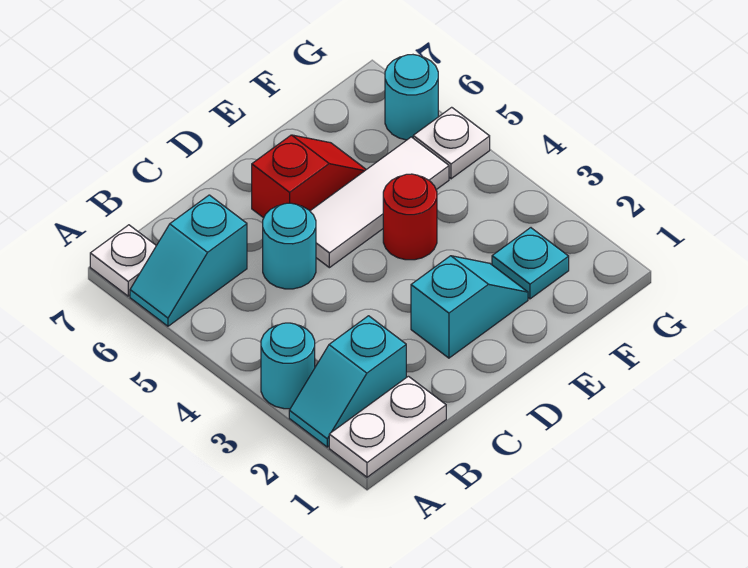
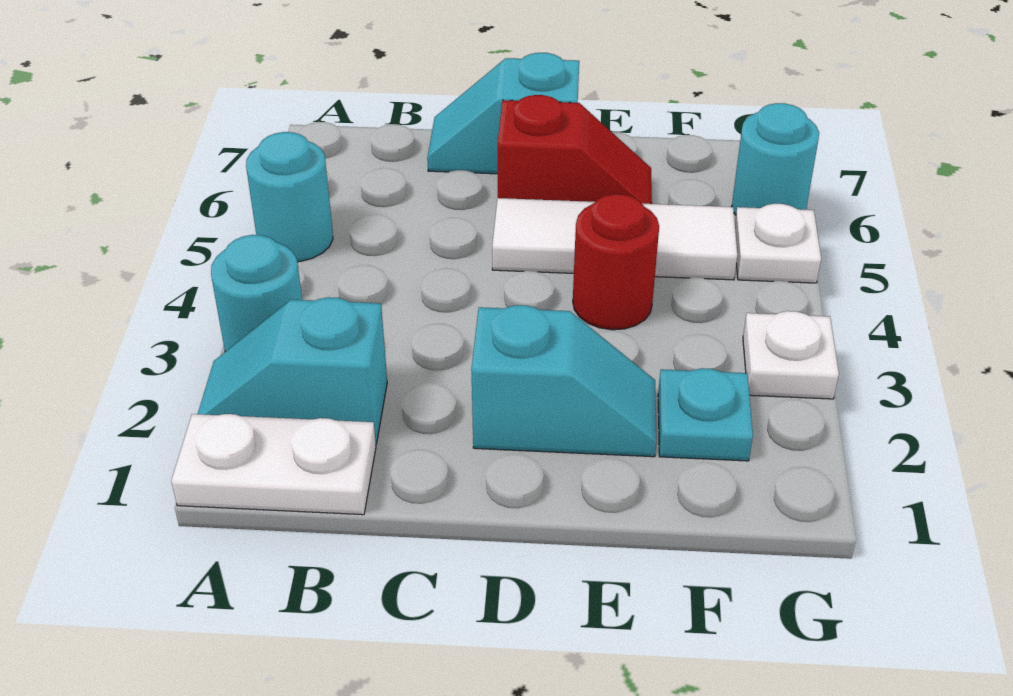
cyan 1x2 slope [130,195,247,326] -> cyan 1x2 slope moved to [427,53,579,174]
white 1x1 plate [90,225,156,296] -> white 1x1 plate moved to [743,311,839,399]
cyan 1x1 round brick [263,203,316,289] -> cyan 1x1 round brick moved to [246,132,333,262]

